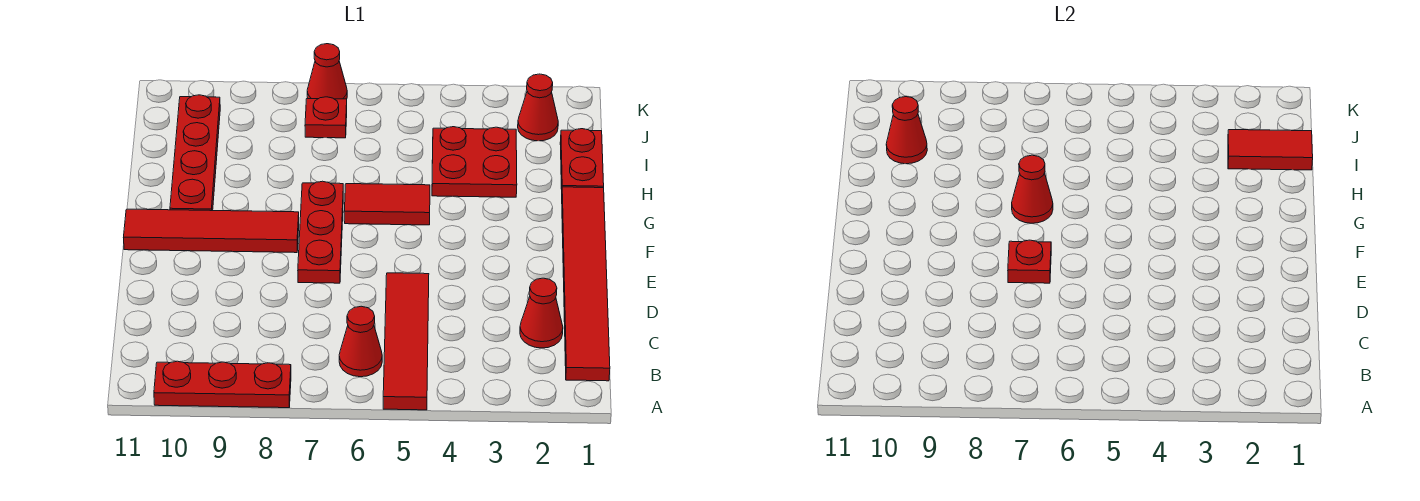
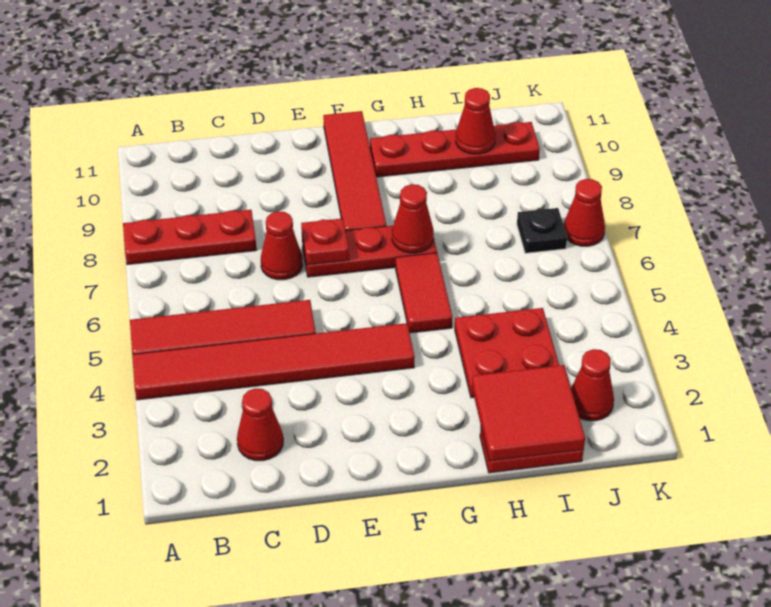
red 1x3 plate [154,361,291,408] -> red 1x3 plate turned to [123,210,256,265]
red 1x6 tile [562,187,610,381] -> red 1x6 tile moved to [132,323,415,400]
red 1x1 cone [339,306,382,377] -> red 1x1 cone moved to [261,211,303,280]
red 1x2 tile [1228,130,1313,170] -> red 2x2 tile [472,365,585,461]
red 1x1 plate [305,97,347,138] -> black 1x1 plate [517,208,567,253]

